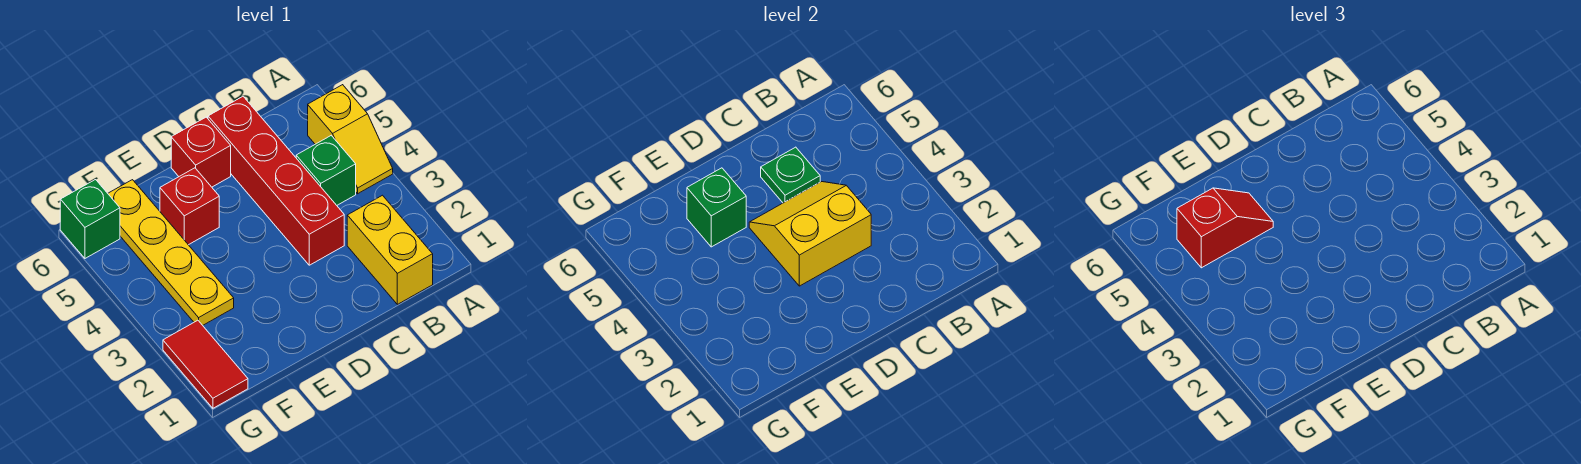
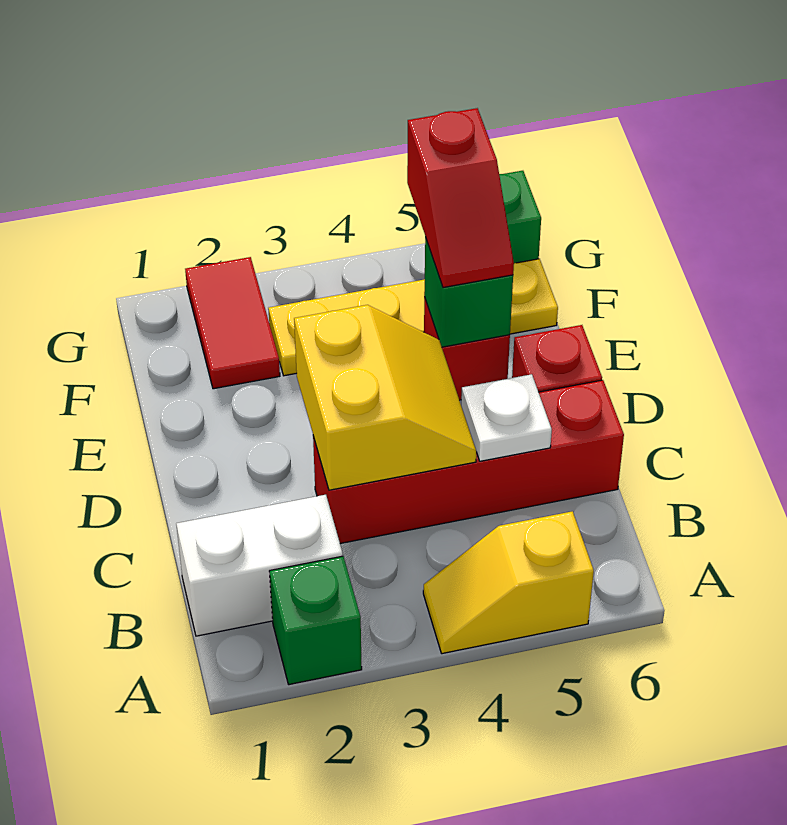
yellow 1x2 brick [347,195,433,304] -> white 1x2 brick [176,495,343,636]
green 1x1 brick [296,136,356,205] -> green 1x1 brick moved to [269,556,362,685]
green 1x1 plate [761,147,820,203] -> white 1x1 plate [461,374,552,461]
red 1x2 tile [163,320,248,408] -> red 1x2 tile turned to [185,257,280,389]

